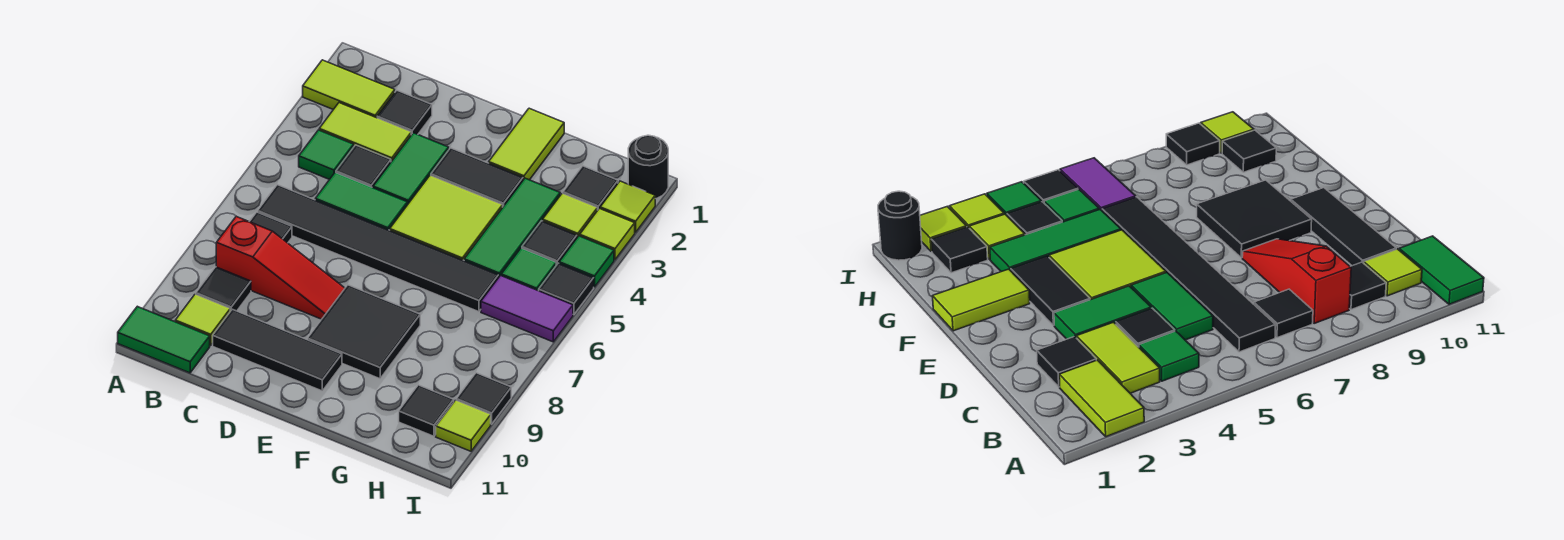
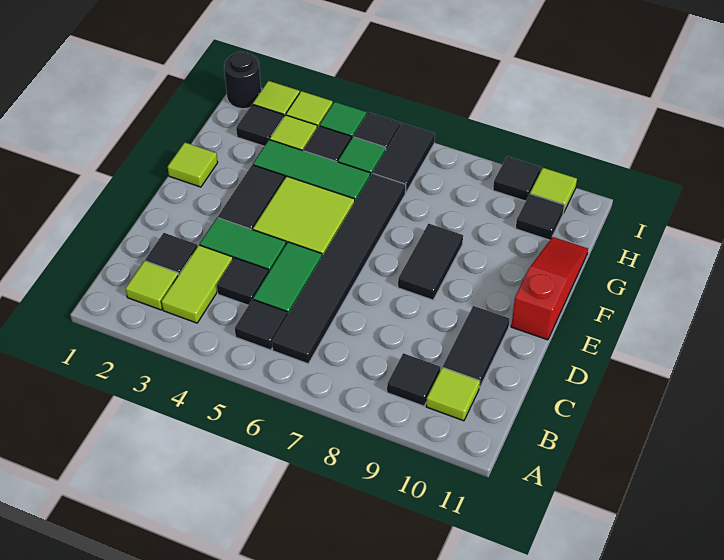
lime 1x2 tile [303,60,395,118] -> lime 1x1 tile [126,261,178,310]
green 1x2 tile [118,306,210,373] -> none
green 1x1 tile [299,130,354,179] -> none
black 1x1 tile [249,212,292,243] -> black 1x1 tile moved to [235,299,288,350]
red 1x3 slope [216,216,345,319] -> red 1x3 slope moved to [511,237,588,340]
black 1x3 tile [213,309,342,391] -> black 1x2 tile [443,306,510,388]
black 2x2 tile [308,285,420,379] -> black 1x2 tile [398,224,463,300]
lime 1x2 tile [489,108,564,180] -> lime 1x1 tile [168,143,218,187]
purple 1x2 tile [481,276,573,342] -> black 1x2 tile [373,123,435,193]

